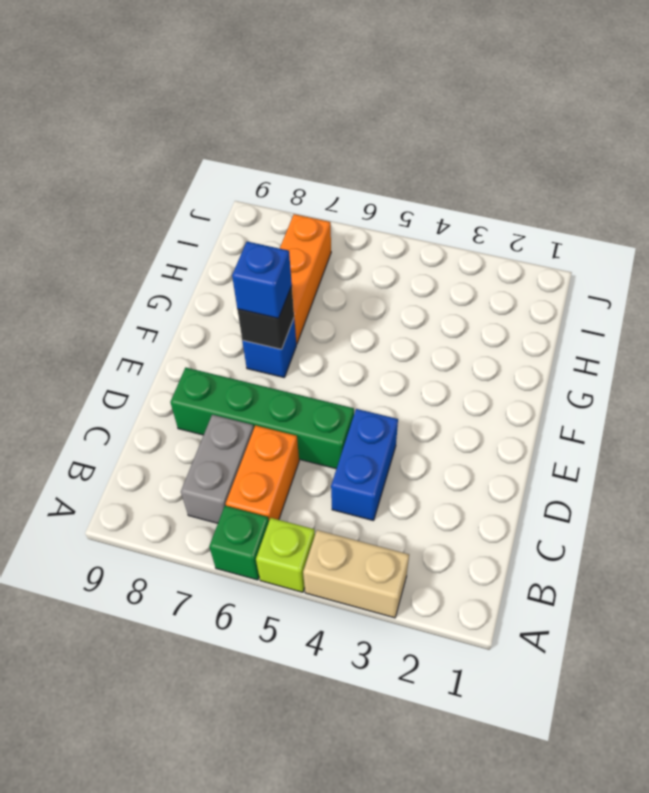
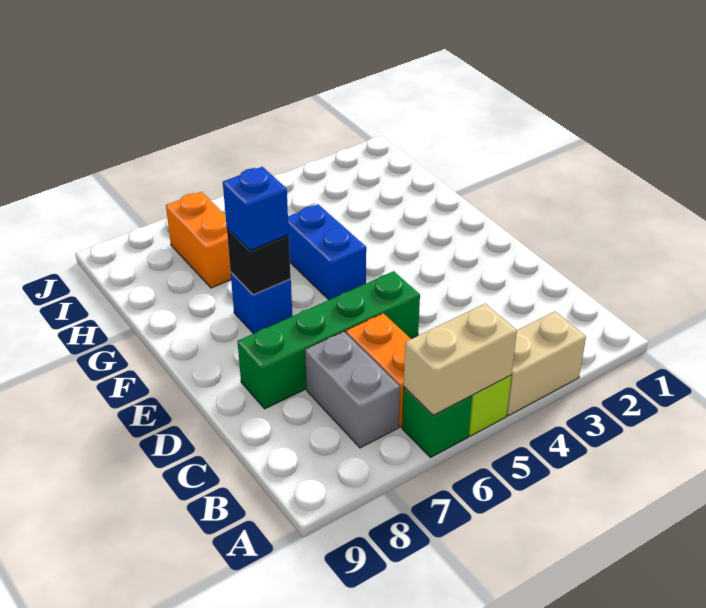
none -> tan 1x2 brick [404,304,517,415]
blue 1x2 brick [331,409,398,521] -> blue 1x2 brick moved to [288,204,366,300]
orange 1x3 brick [280,214,331,344] -> orange 1x2 brick [166,192,231,288]

